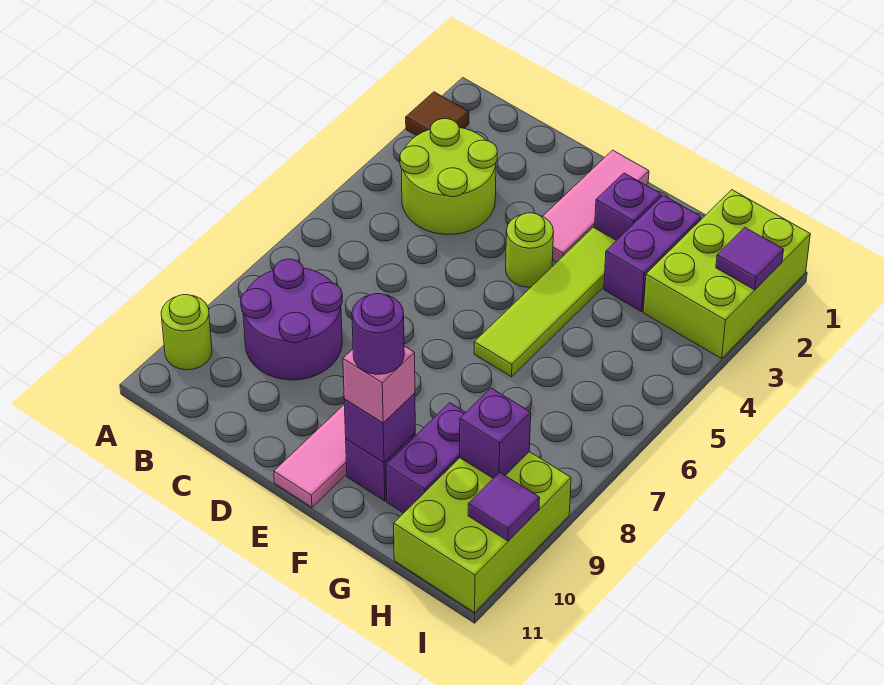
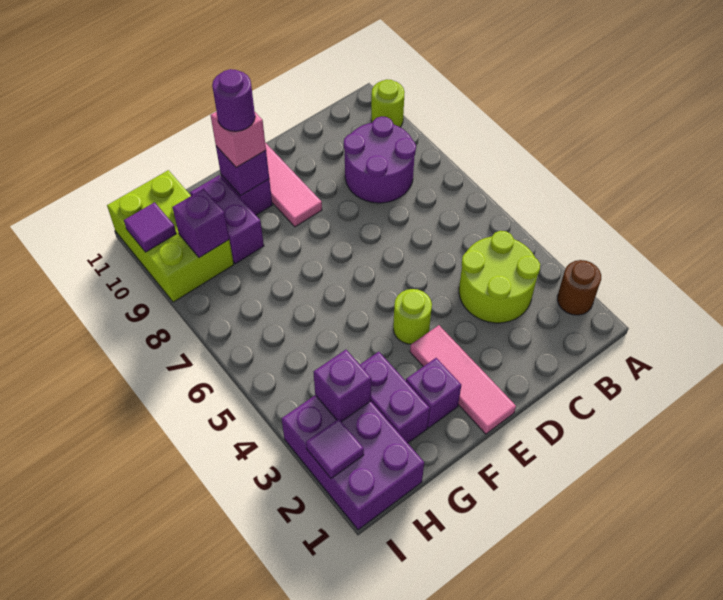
brown 1x1 tile [406,92,469,136] -> brown 1x1 round brick [557,260,601,315]
lime 1x4 tile [474,227,616,377] -> none
lime 2x3 brick [643,190,810,359] -> purple 2x3 brick [282,395,424,530]
none -> purple 1x1 brick [313,350,371,422]

